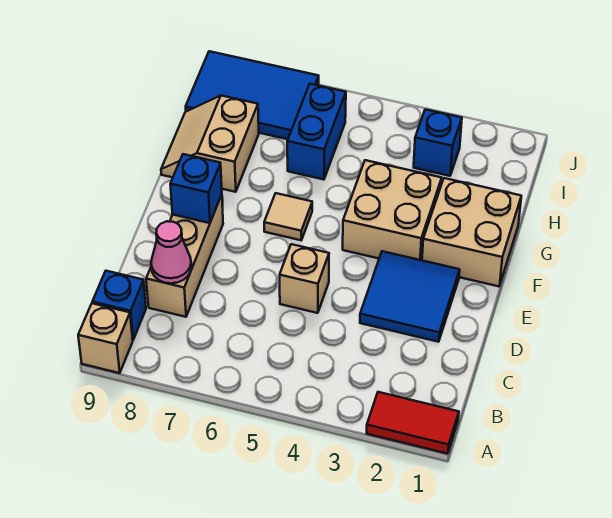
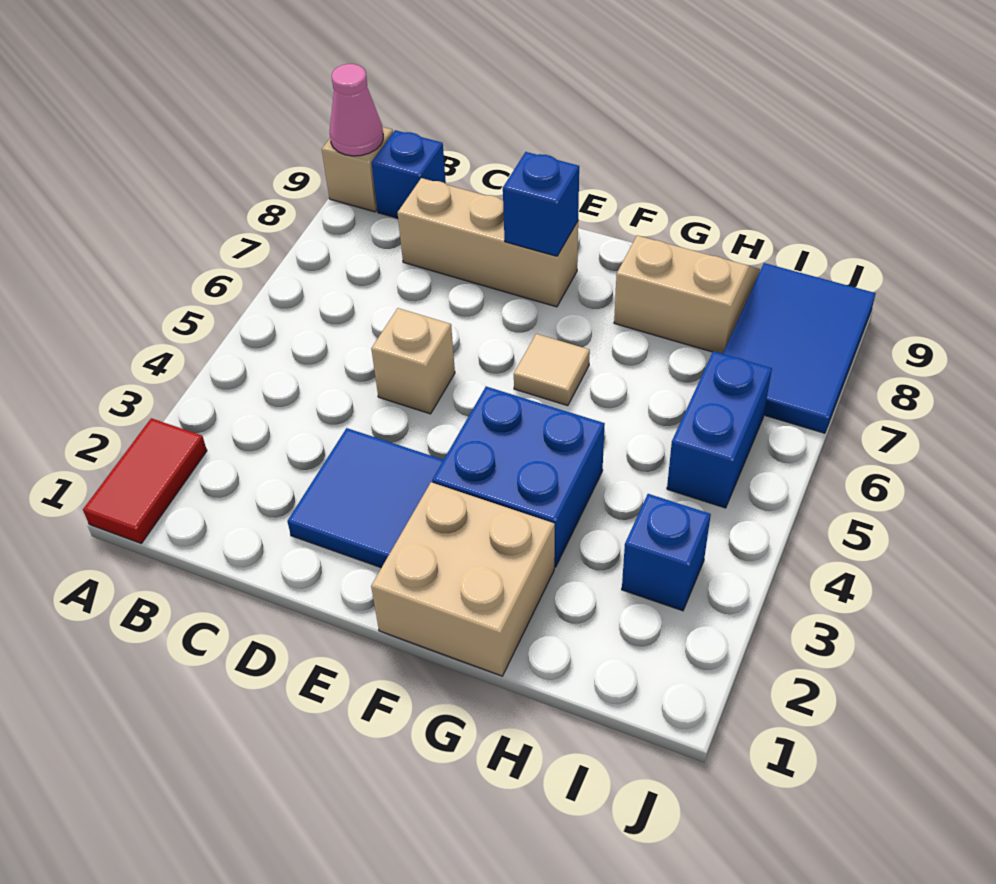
pink 1x1 cone [151,221,192,283] -> pink 1x1 cone moved to [330,64,383,156]
tan 2x2 brick [343,160,442,260] -> blue 2x2 brick [432,386,605,567]
blue 1x2 brick [287,84,346,180] -> blue 1x2 brick turned to [667,351,772,508]

